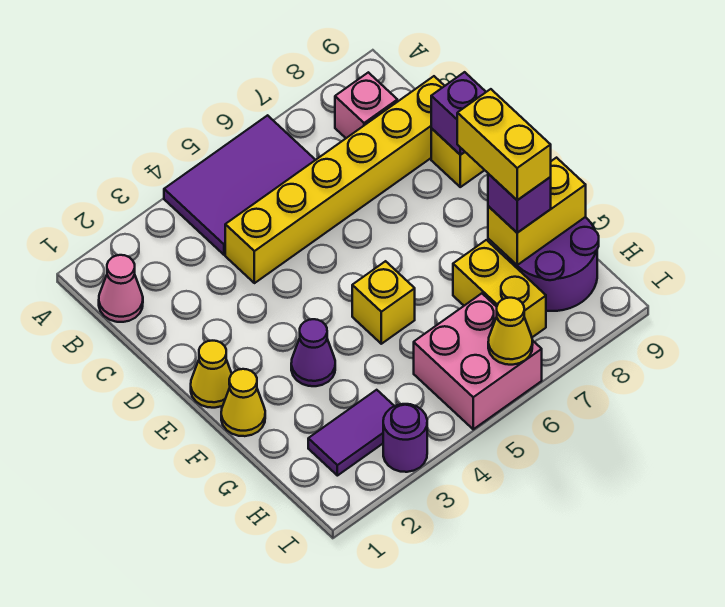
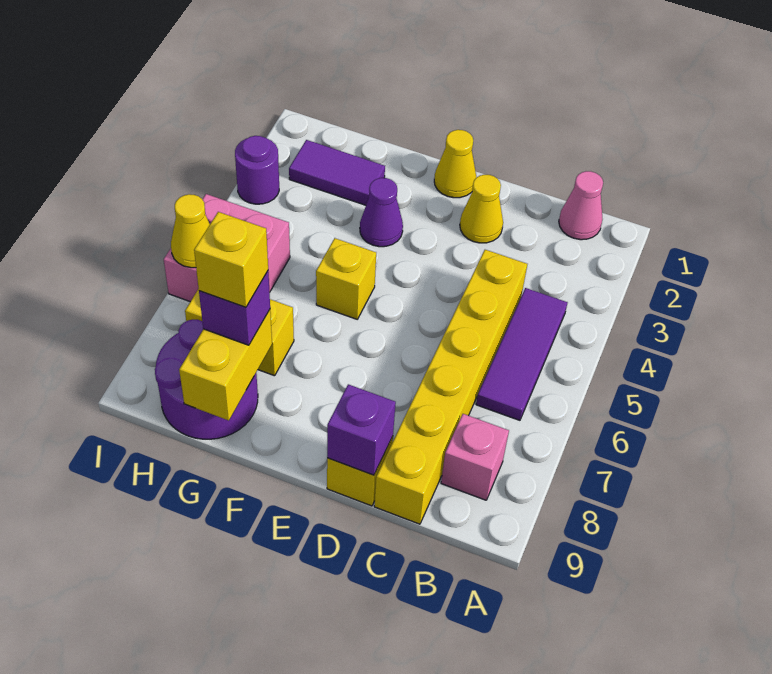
purple 2x3 tile [164,115,315,255] -> purple 1x3 tile [476,288,568,420]
yellow 1x1 cone [221,369,265,436] -> yellow 1x1 cone moved to [460,175,503,243]
yellow 1x2 brick [457,89,551,200] -> yellow 1x1 brick [194,212,268,307]
purple 1x2 tile [308,390,394,476] -> purple 1x2 tile turned to [289,140,385,205]

